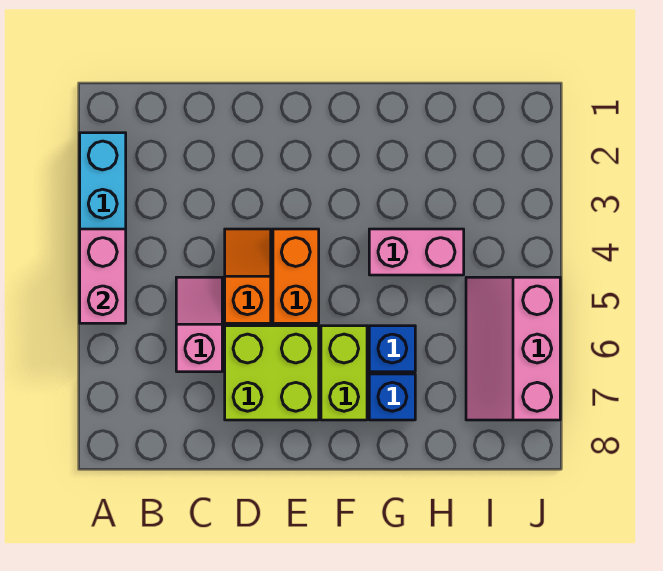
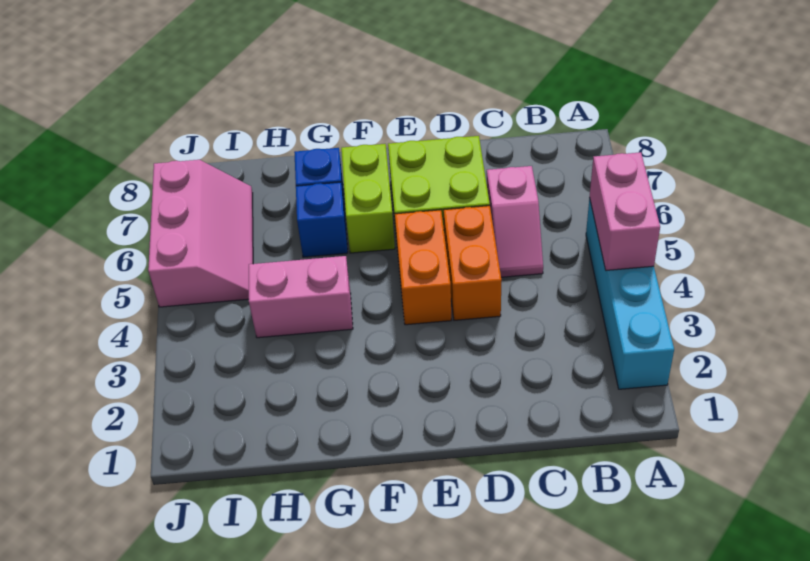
orange 1x2 slope [225,229,271,323] -> orange 1x2 brick [444,206,502,320]

